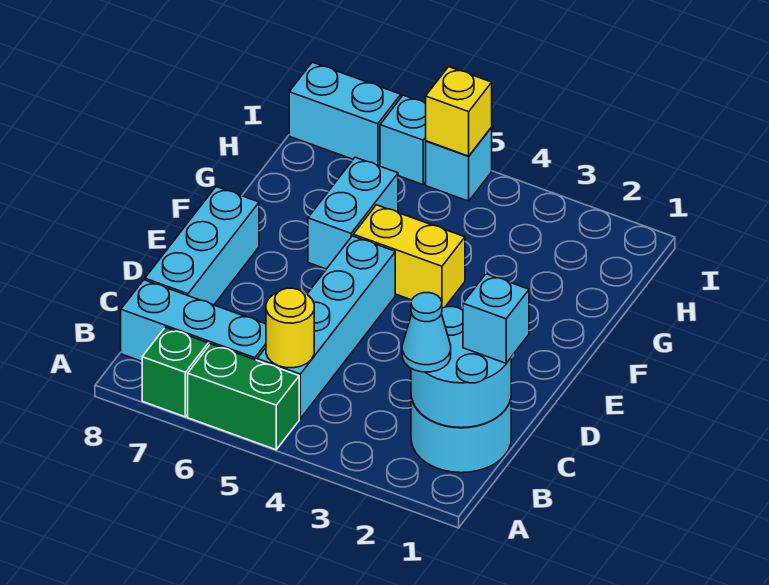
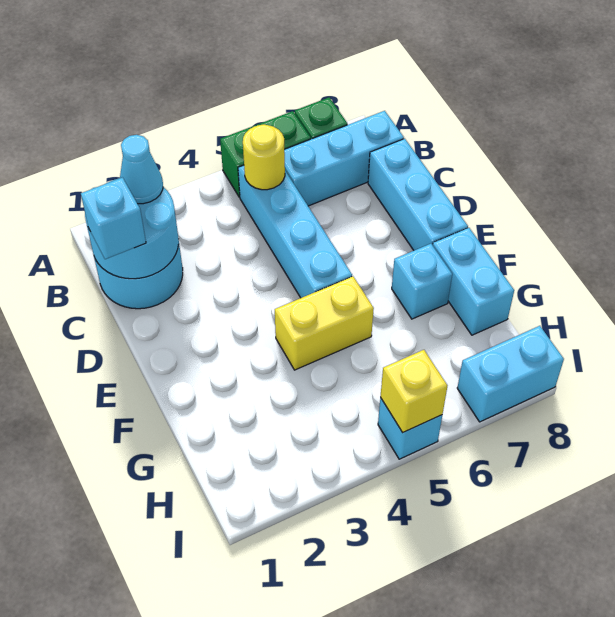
cyan 1x2 brick [308,157,398,269] -> cyan 1x2 brick moved to [433,228,514,335]
cyan 1x1 brick [380,95,426,185] -> cyan 1x1 brick moved to [392,244,452,319]

